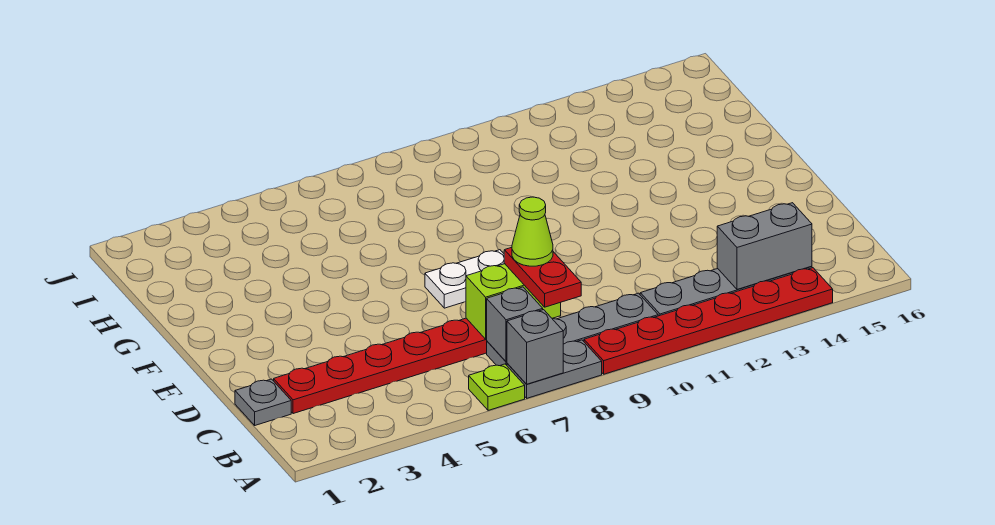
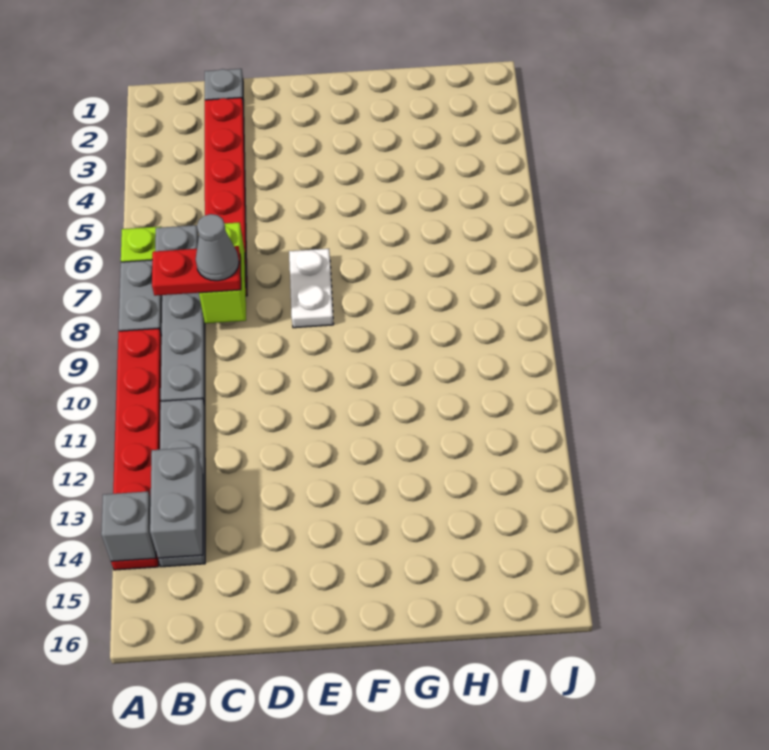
grey 1x1 brick [507,310,563,384] -> grey 1x1 brick moved to [101,491,156,561]
lime 1x1 cone [512,197,553,266] -> grey 1x1 cone [196,214,239,281]

